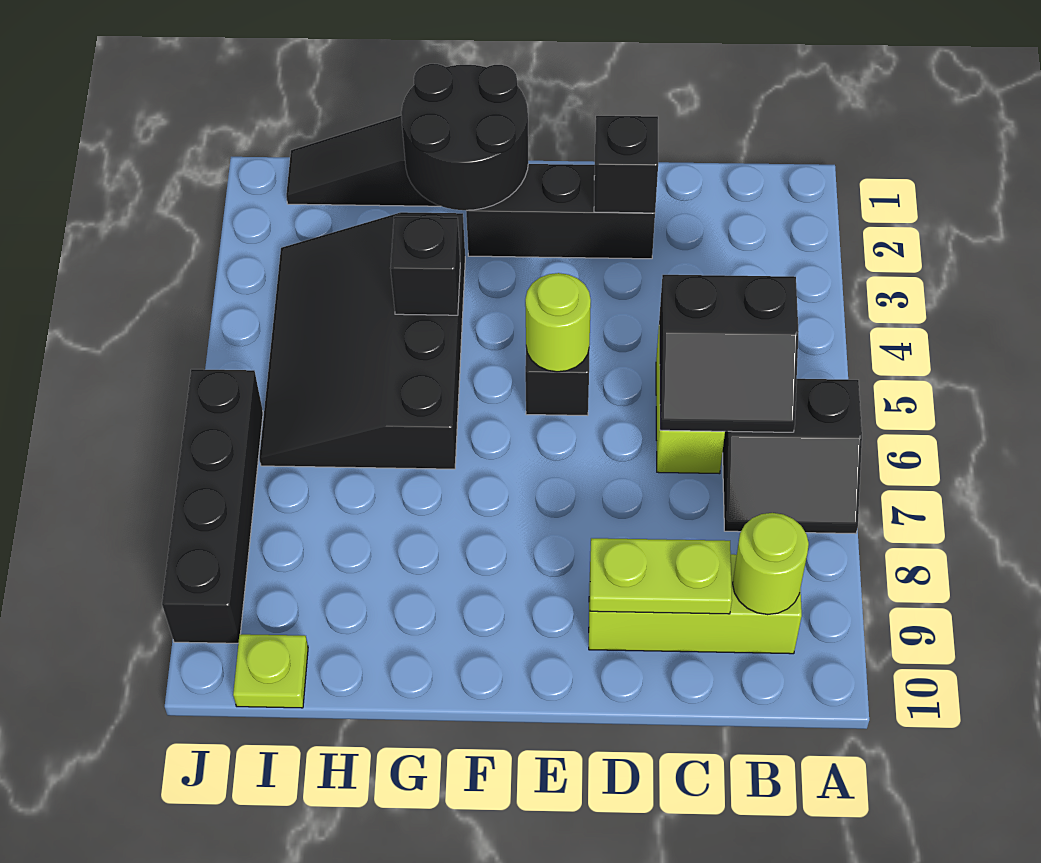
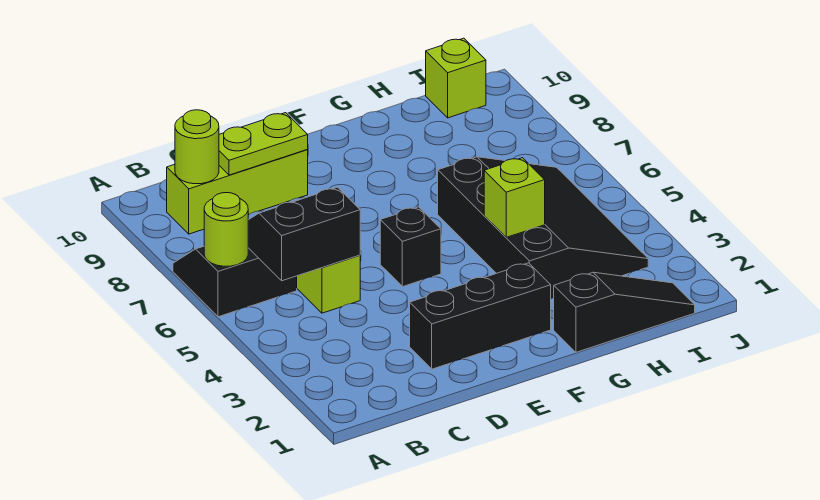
black 1x1 brick [594,116,658,213] -> none
lime 1x1 round brick [525,273,591,372] -> lime 1x1 round brick moved to [204,193,248,266]
black 2x2 round brick [401,64,528,210] -> none
black 1x1 brick [390,216,460,315] -> lime 1x1 brick [484,158,545,237]
lime 1x1 plate [233,634,308,708] -> lime 1x1 brick [426,38,486,118]
black 1x4 brick [162,369,263,643] -> none

